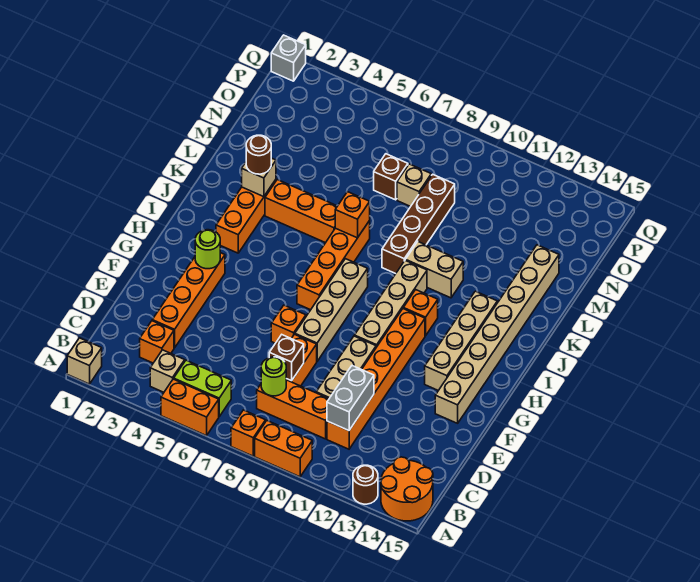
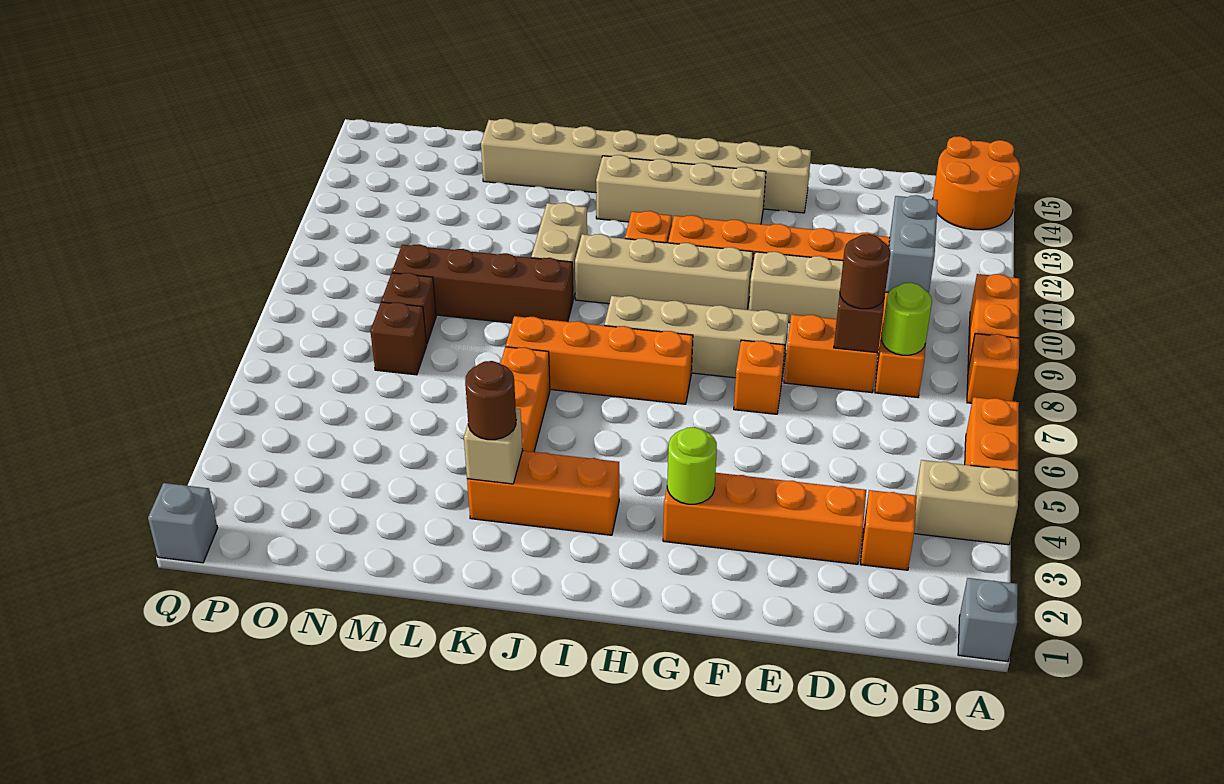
tan 1x1 brick [67,338,102,384] -> grey 1x1 brick [958,578,1018,661]
brown 1x1 round brick [353,465,378,504] -> brown 1x1 round brick moved to [840,234,890,309]
tan 1x1 brick [150,350,185,392] -> tan 1x2 brick [914,460,1018,545]
lime 1x2 brick [174,360,231,416] -> none
grey 1x2 brick [327,366,374,431] -> grey 1x2 brick turned to [885,195,938,293]
orange 1x1 brick [335,192,370,238] -> none
tan 1x1 brick [397,164,431,207] -> brown 1x1 brick [381,273,436,344]

